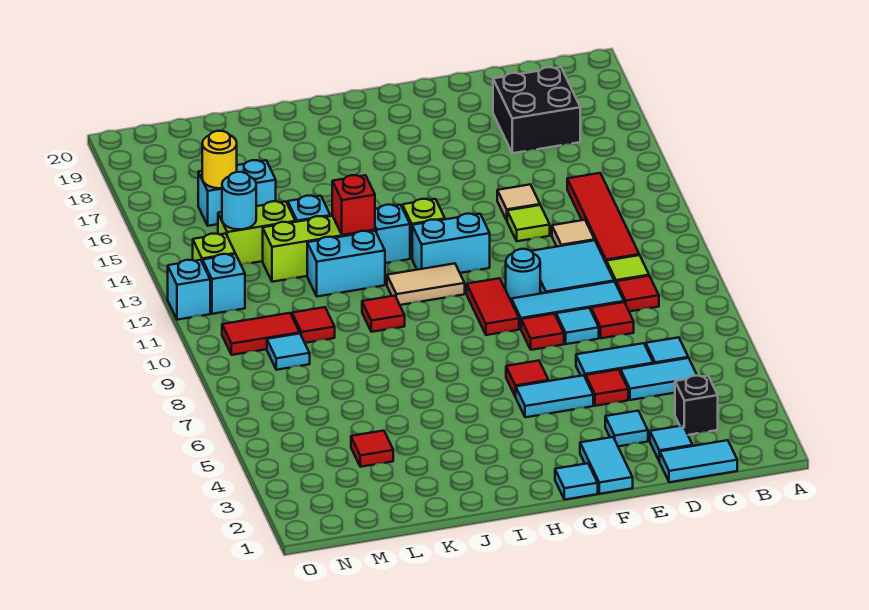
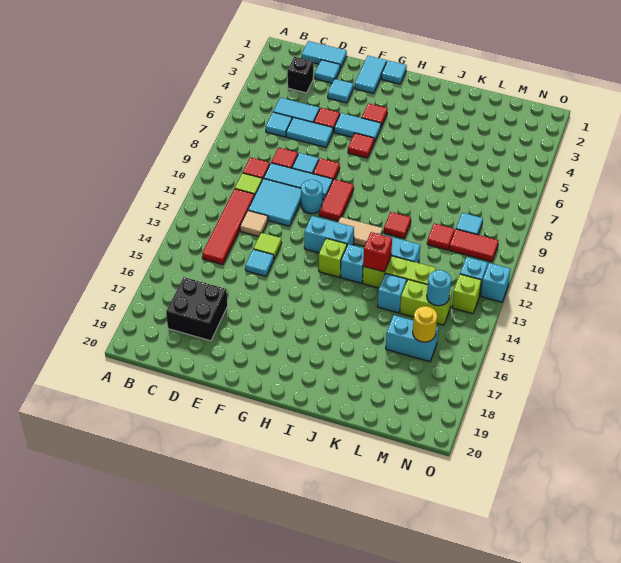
tan 1x1 tile [497,185,540,220] -> cyan 1x1 tile [245,249,274,276]
red 1x1 tile [351,431,393,467] -> red 1x1 tile moved to [362,103,388,127]

